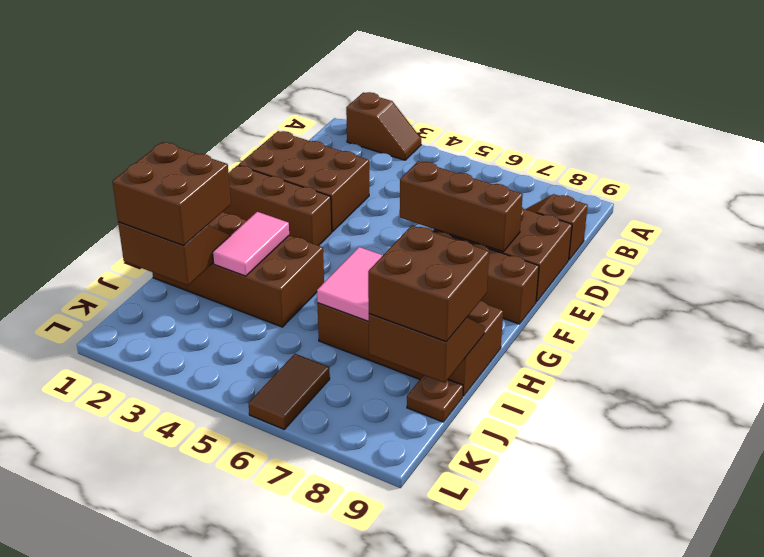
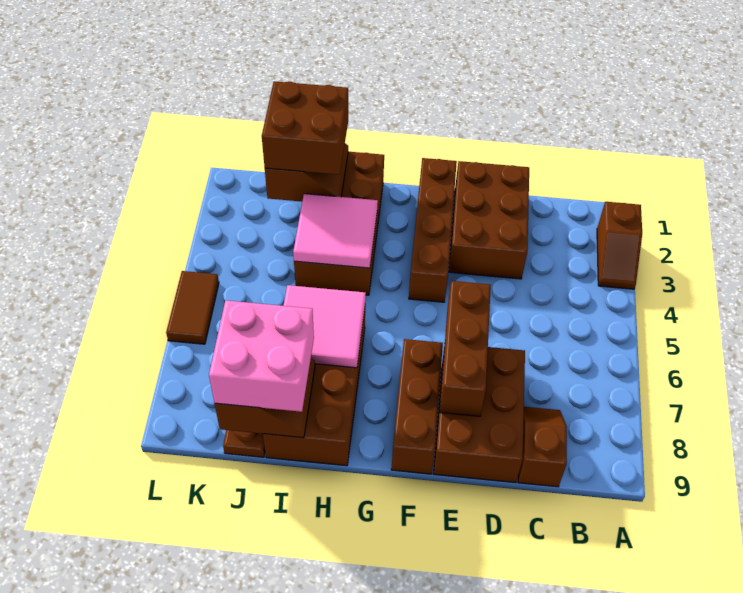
brown 1x3 brick [223,165,332,246] -> brown 1x4 brick [409,158,457,302]
pink 1x2 tile [213,212,289,276] -> pink 2x2 tile [293,194,378,268]
brown 2x2 brick [368,226,489,342] -> pink 2x2 brick [209,300,314,412]
brown 1x2 tile [248,354,330,429] -> brown 1x2 tile turned to [166,271,219,344]

